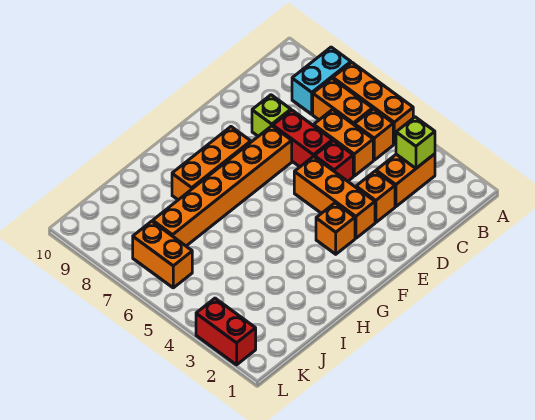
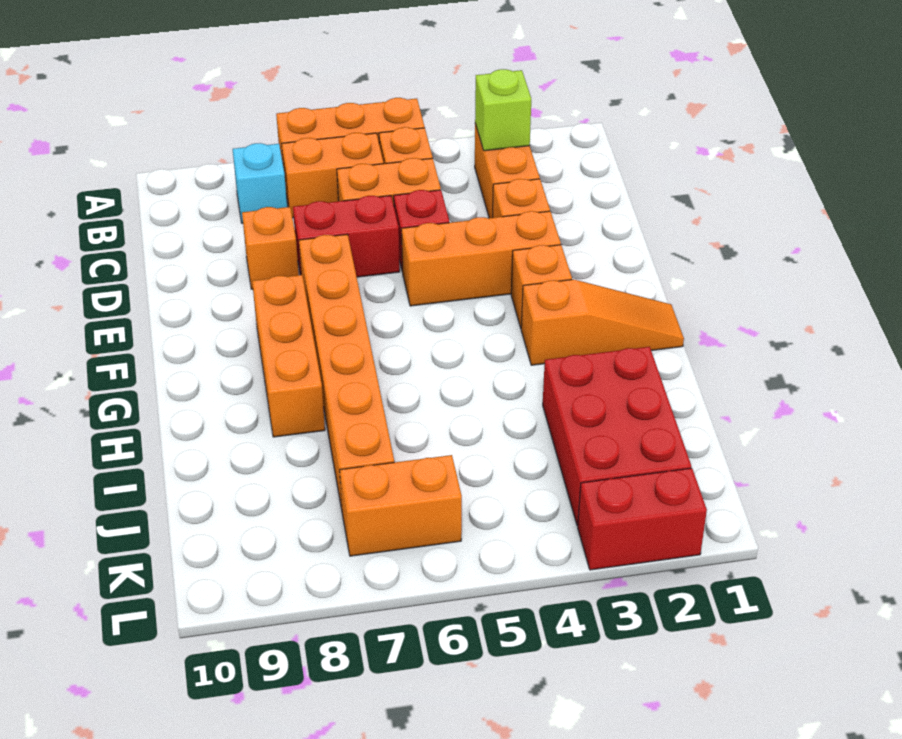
cyan 1x2 brick [292,47,351,114] -> cyan 1x1 brick [233,143,287,223]
lime 1x1 brick [252,95,291,136] -> orange 1x1 brick [242,207,299,289]
none -> orange 1x3 slope [521,279,684,365]
none -> red 2x3 brick [543,347,691,526]

